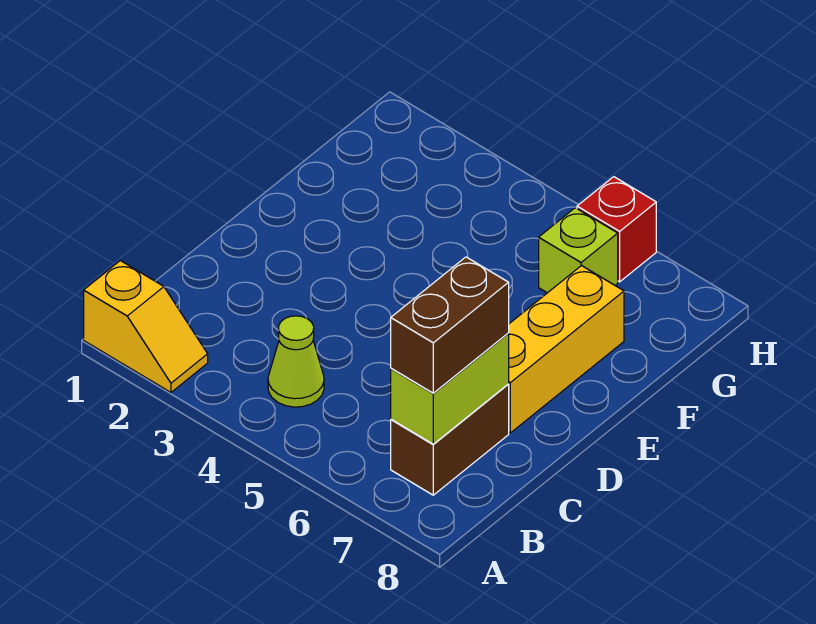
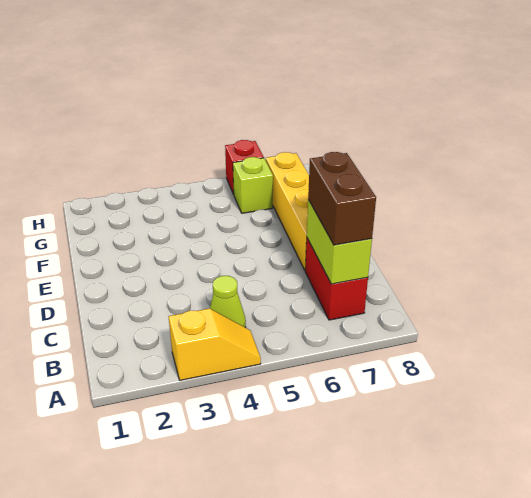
yellow 1x2 slope [84,261,208,392] -> yellow 1x2 slope moved to [169,308,261,380]
brown 1x2 brick [391,385,509,495] -> red 1x2 brick [305,238,368,320]
yellow 1x3 brick [508,266,624,433] -> yellow 1x4 brick [266,152,309,270]

